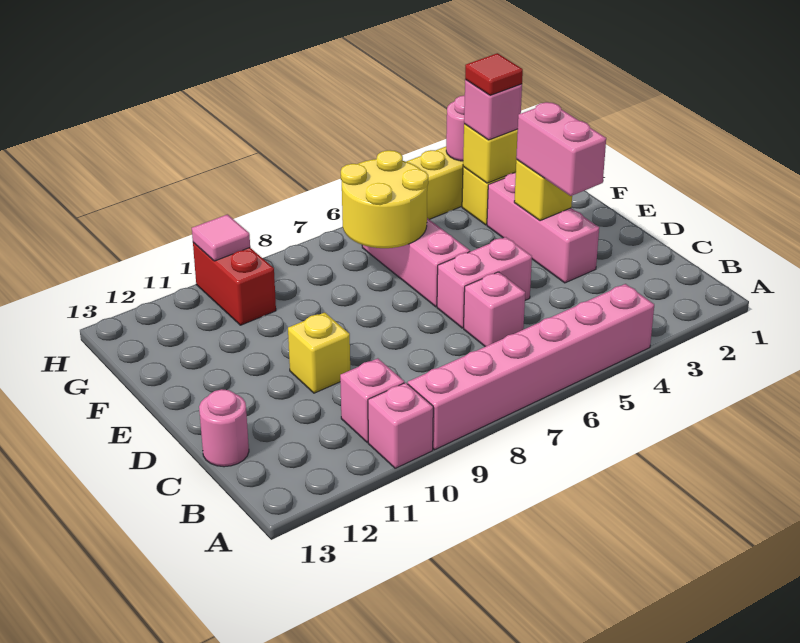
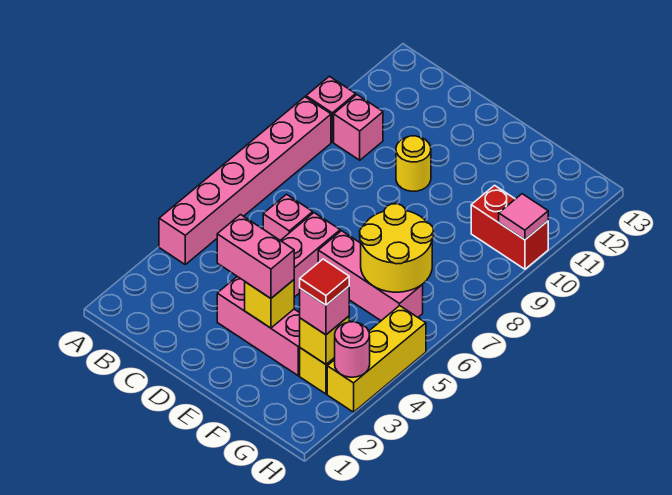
pink 1x1 round brick [199,389,249,467] -> none
yellow 1x1 brick [288,312,350,393] -> yellow 1x1 round brick [396,136,431,191]

